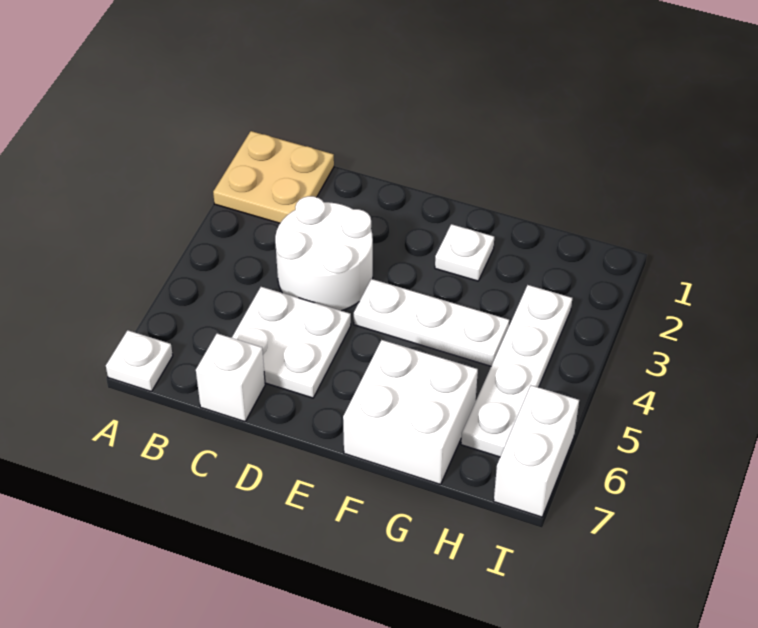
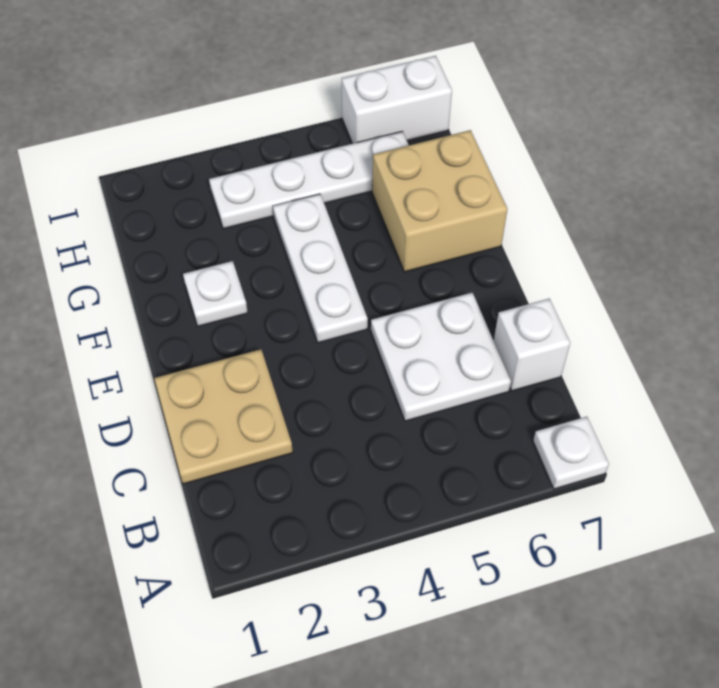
tan 2x2 plate [213,131,334,223] -> tan 2x2 plate moved to [154,349,293,484]
white 2x2 round brick [275,196,373,311] -> none
white 2x2 brick [343,340,478,484] -> tan 2x2 brick [372,130,507,272]

